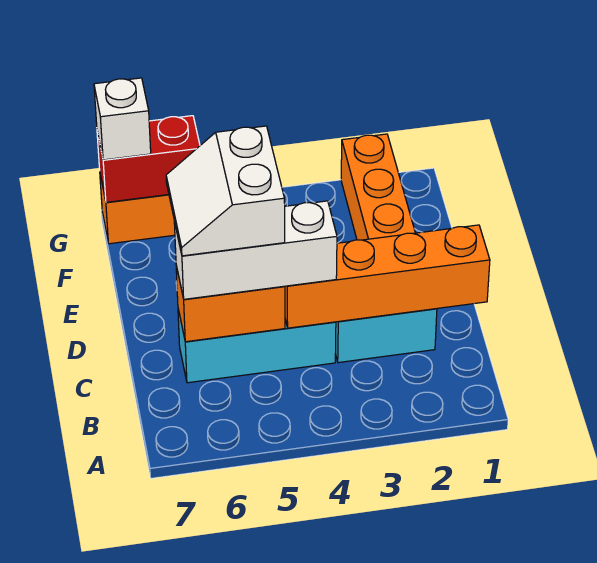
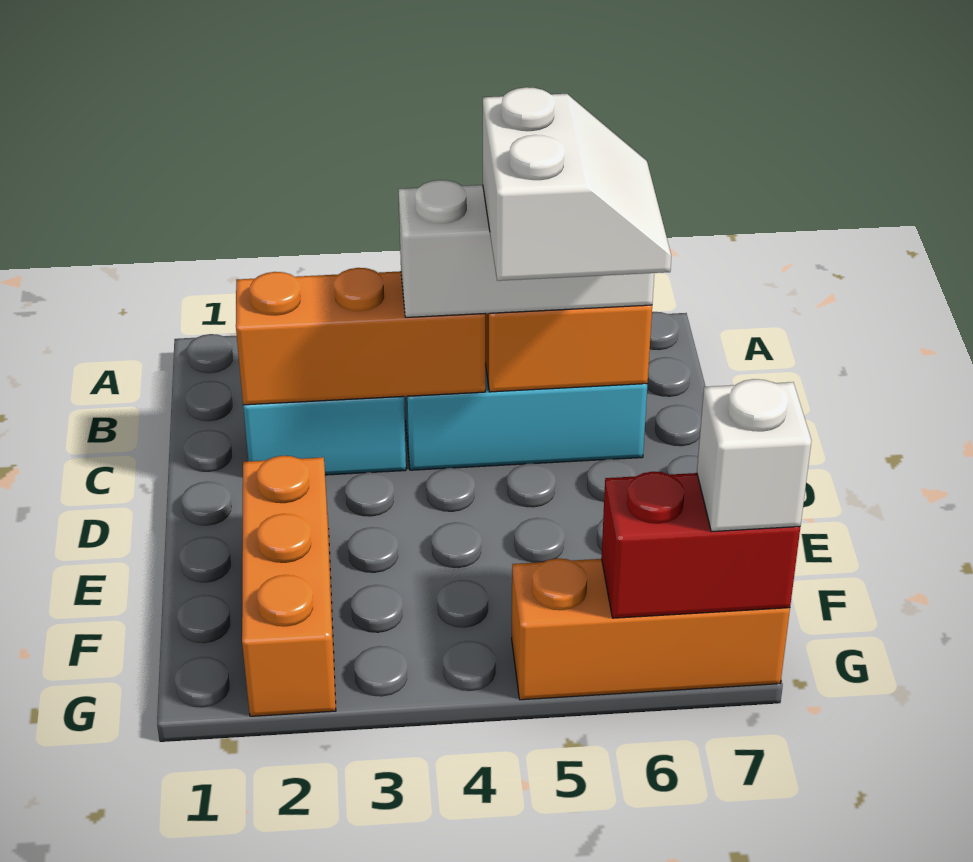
orange 1x4 brick [285,225,490,328] -> orange 1x3 brick [236,268,485,405]

